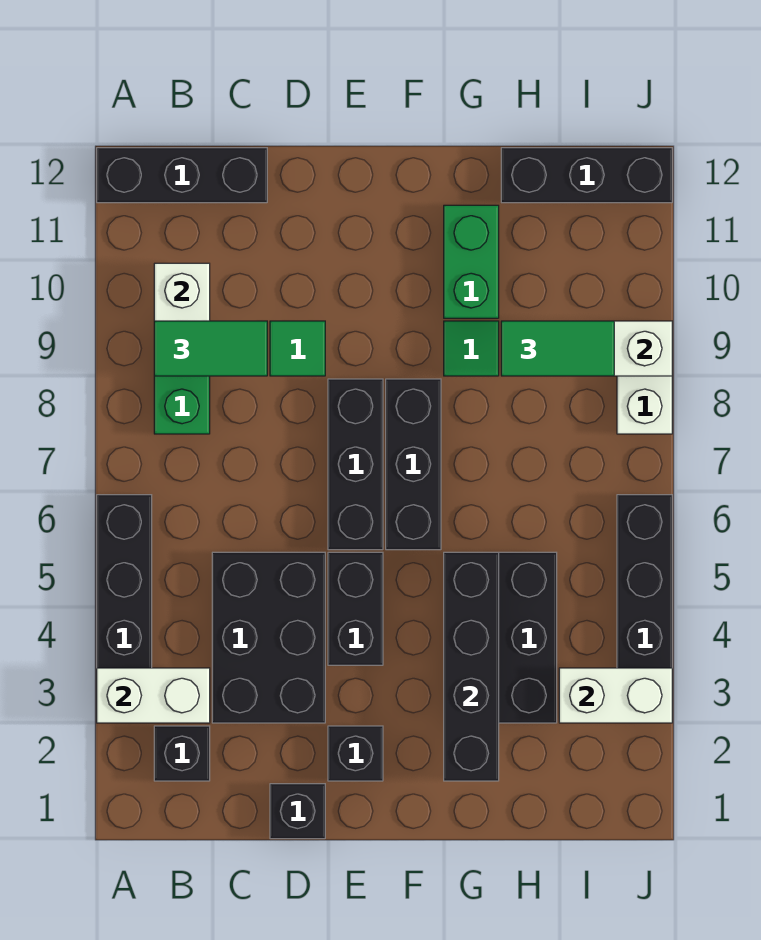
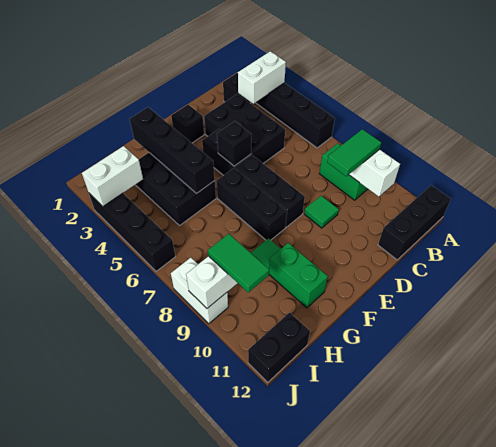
black 1x1 brick [270,784,325,839] -> black 1x1 brick moved to [217,121,251,166]
green 1x2 tile [501,321,614,376] -> green 1x2 tile turned to [208,234,269,292]
black 1x3 brick [501,148,672,203] -> black 1x2 brick [248,313,310,382]

